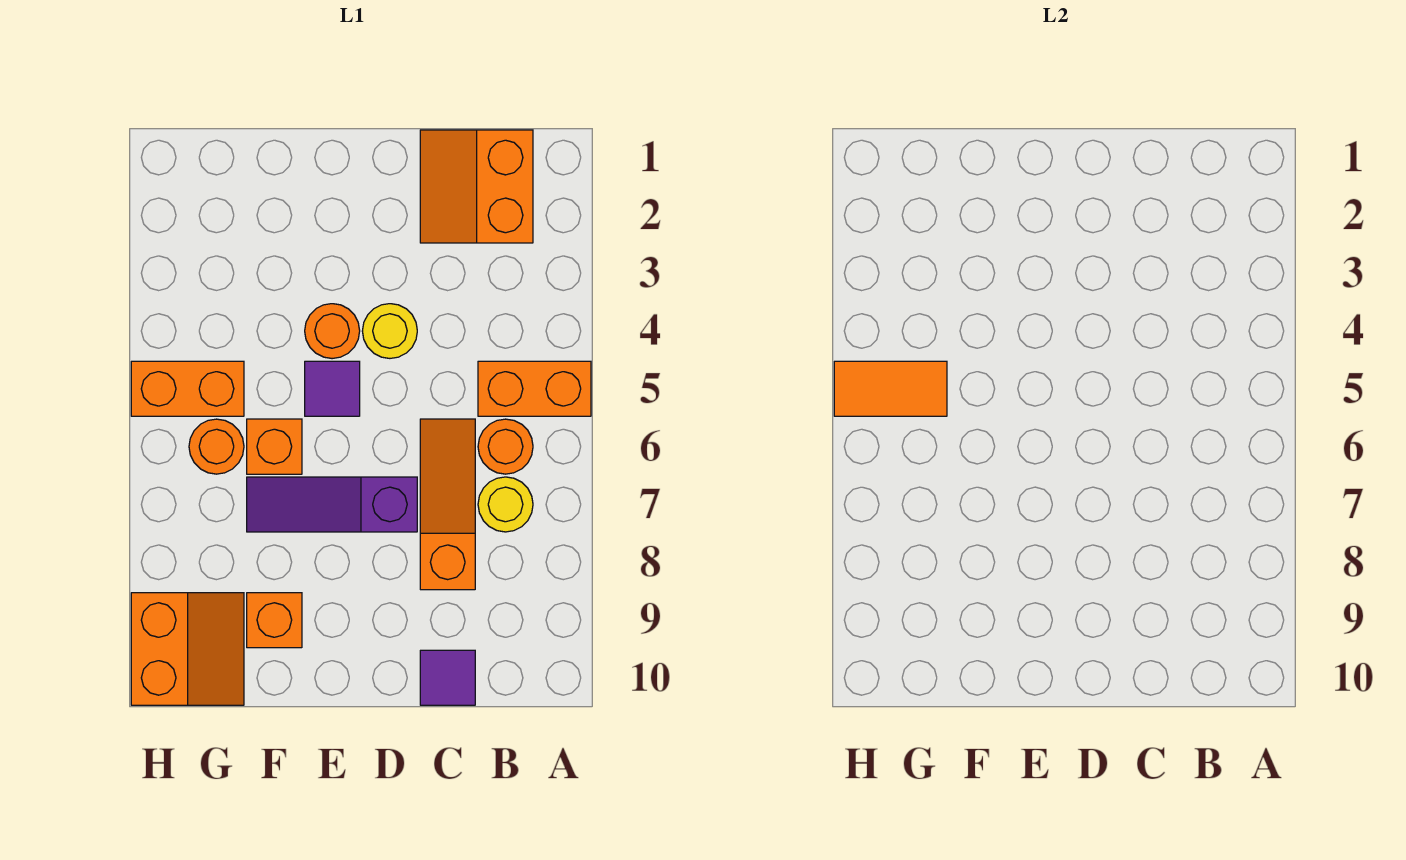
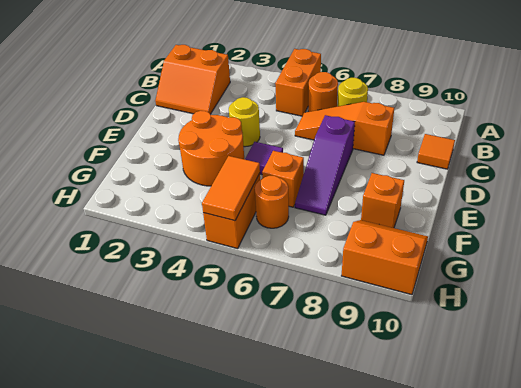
purple 1x1 tile [420,650,475,705] -> orange 1x1 tile [417,134,455,169]
orange 1x1 round brick [305,304,360,359] -> orange 2x2 round brick [178,111,244,186]

